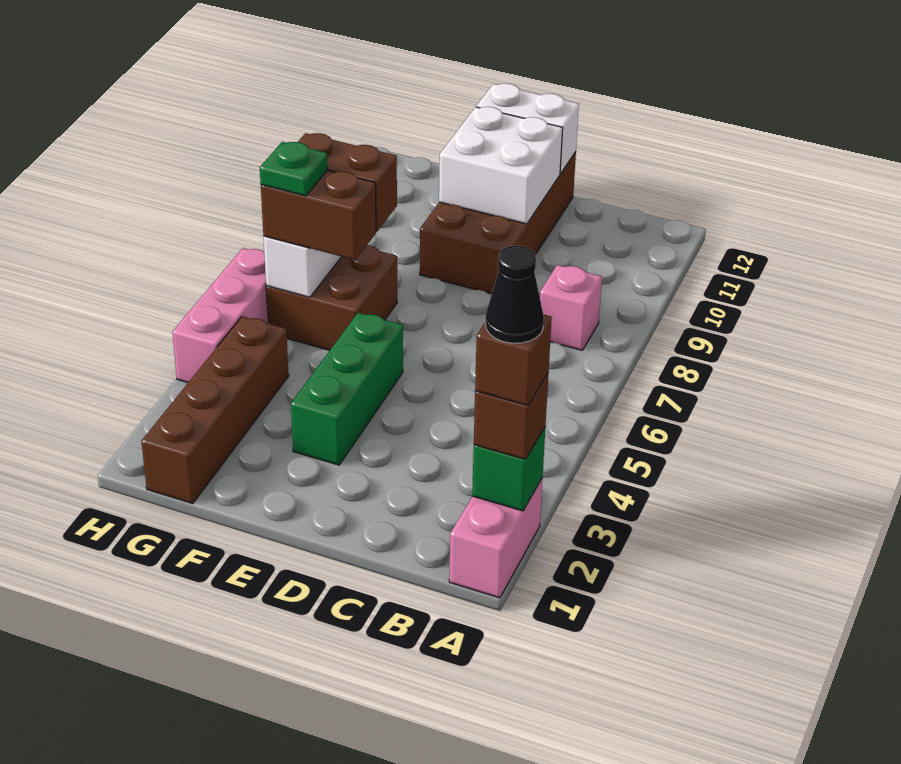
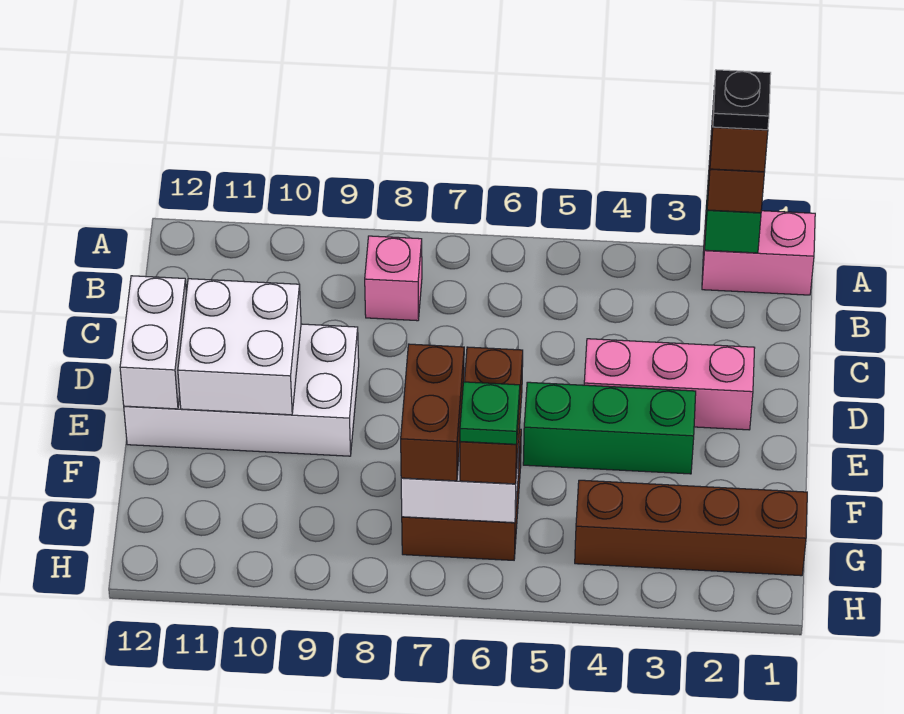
black 1x1 cone [485,246,544,343] -> black 1x1 plate [713,70,771,130]
brown 2x4 brick [420,152,576,294] -> white 2x4 brick [124,324,359,456]
pink 1x3 brick [172,248,268,382] -> pink 1x3 brick moved to [584,339,755,430]

